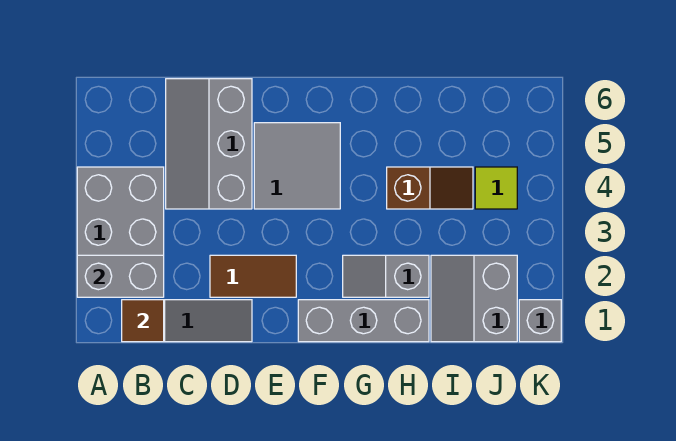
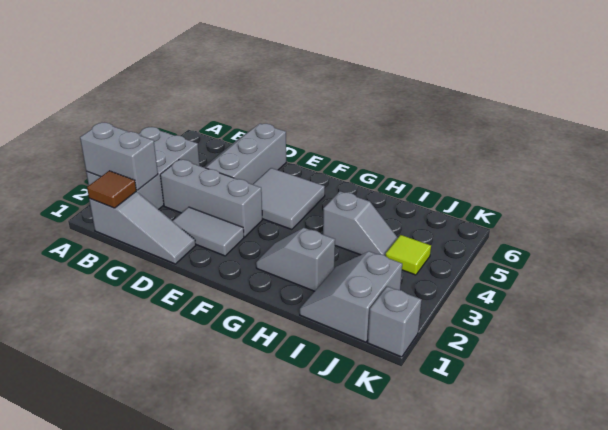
brown 1x2 tile [210,255,296,297] -> grey 1x2 tile [173,207,244,256]
grey 1x3 brick [298,300,429,342] -> grey 1x3 brick moved to [160,159,262,237]
brown 1x2 slope [387,167,473,209] -> grey 1x2 slope [323,191,398,256]

